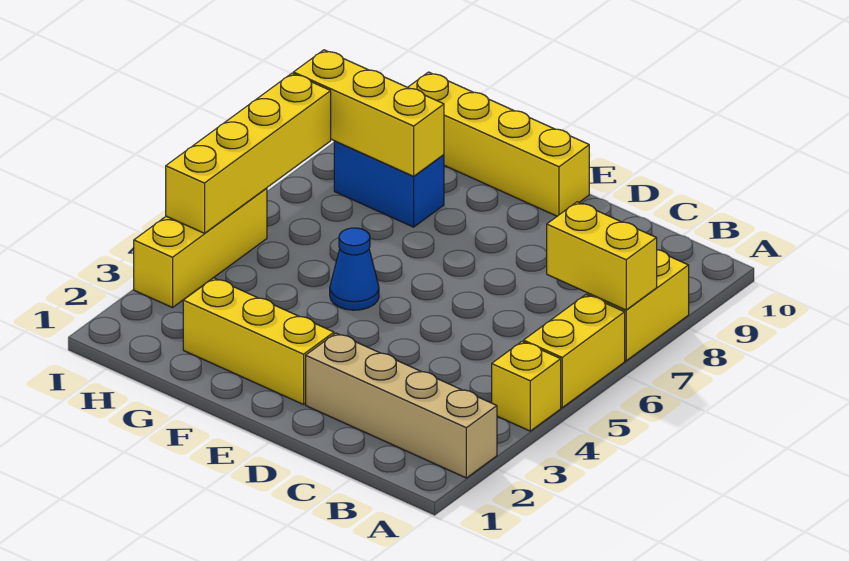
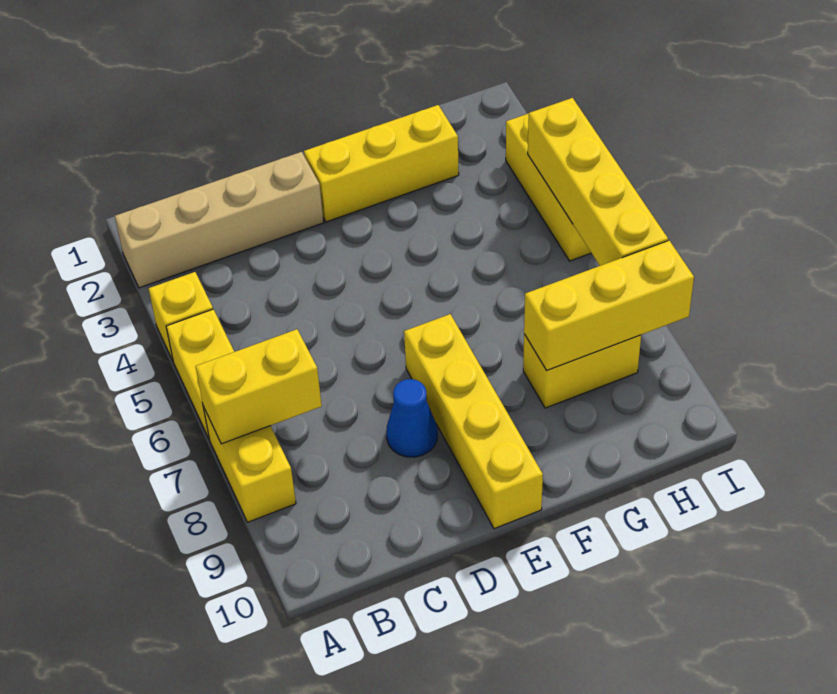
yellow 1x4 brick [408,72,589,216] -> yellow 1x4 brick turned to [404,314,543,529]
blue 1x1 cone [330,228,379,310] -> blue 1x1 cone moved to [386,379,437,457]
blue 1x2 brick [334,141,444,227] -> yellow 1x2 brick [523,334,641,408]

